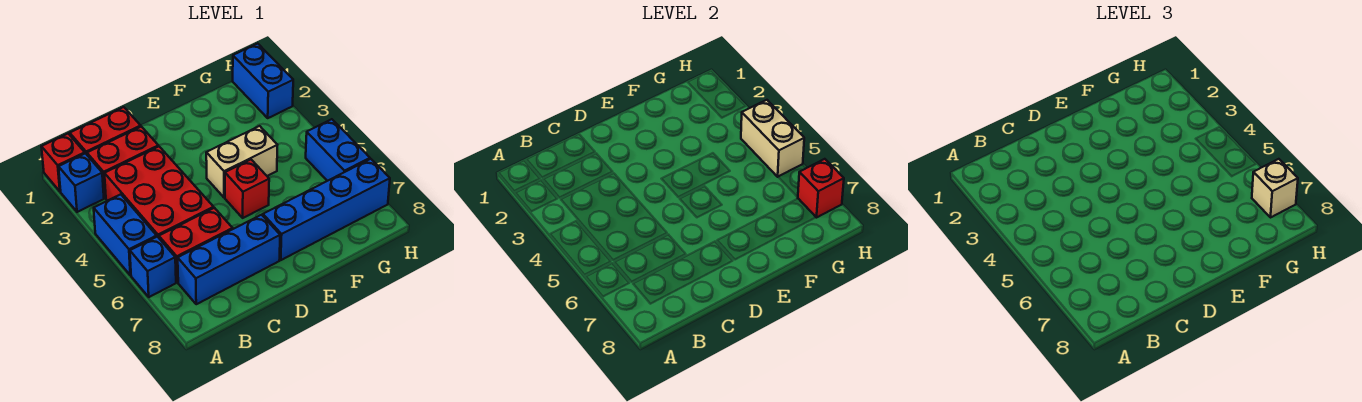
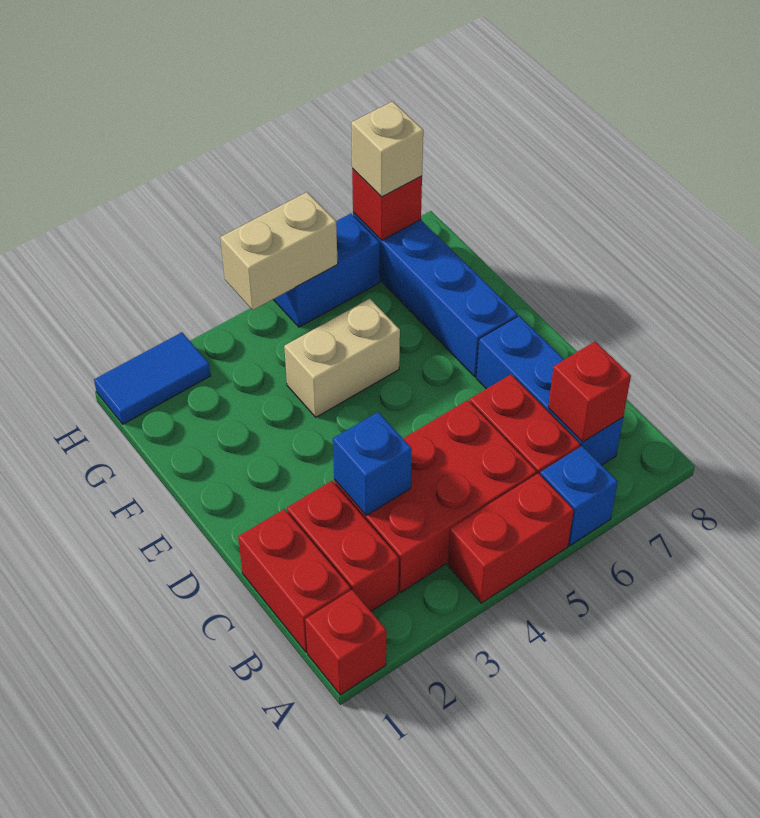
blue 1x1 brick [59,153,104,212] -> blue 1x1 brick moved to [333,412,412,515]
blue 1x2 brick [94,194,157,275] -> red 1x2 brick [448,473,574,603]
tan 1x2 brick [206,126,277,198] -> tan 1x2 brick turned to [284,298,400,417]
red 1x1 brick [225,160,269,218] -> red 1x1 brick moved to [548,342,631,442]
blue 1x2 brick [233,44,293,118] -> blue 1x2 tile [94,332,211,424]

